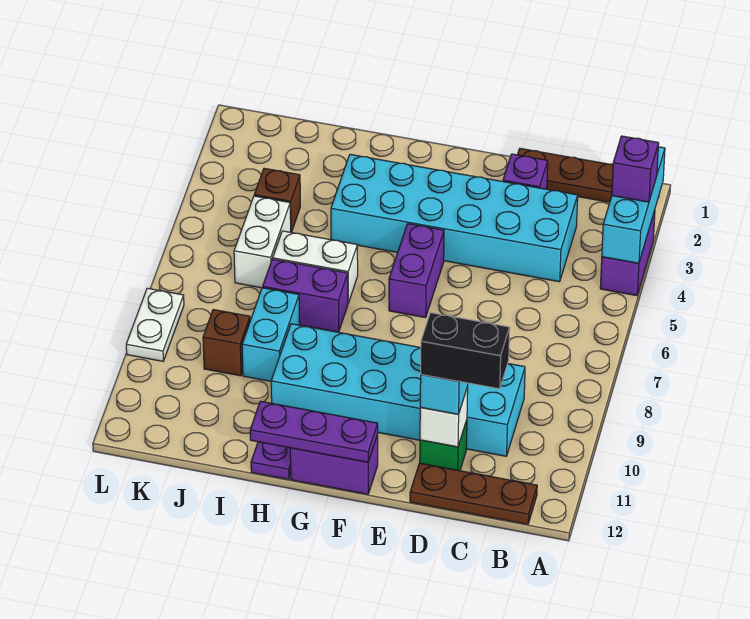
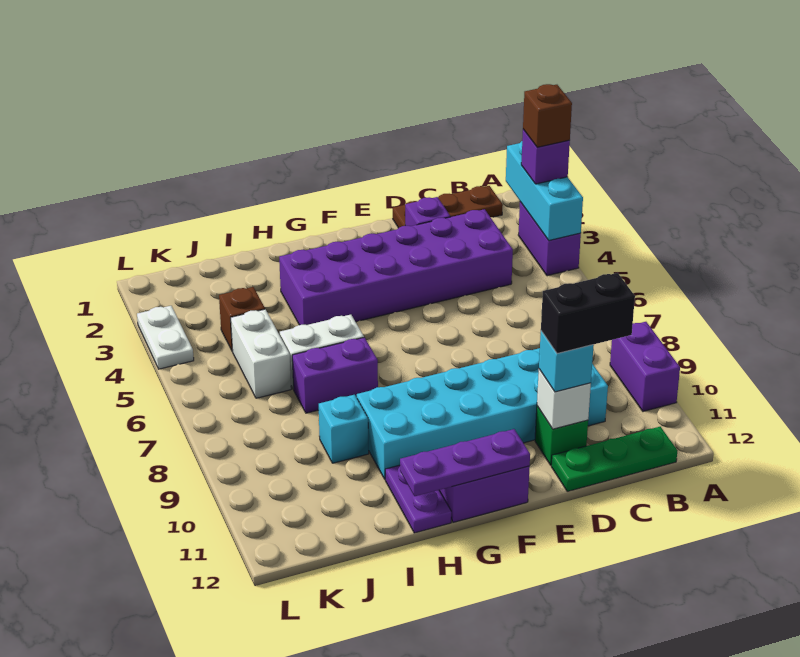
brown 1x3 plate [410,463,537,524] -> green 1x3 plate [551,427,677,491]
cyan 2x6 brick [331,154,578,282] -> purple 2x6 brick [279,209,513,325]
purple 1x2 brick [389,224,444,318] -> purple 1x2 brick moved to [610,322,680,411]
cyan 1x2 brick [242,288,300,381] -> cyan 1x1 brick [319,395,369,463]
brown 1x1 brick [203,310,250,376] -> brown 1x1 brick moved to [523,84,572,147]
white 1x2 plate [126,288,184,361] -> white 1x2 plate moved to [137,306,194,369]

